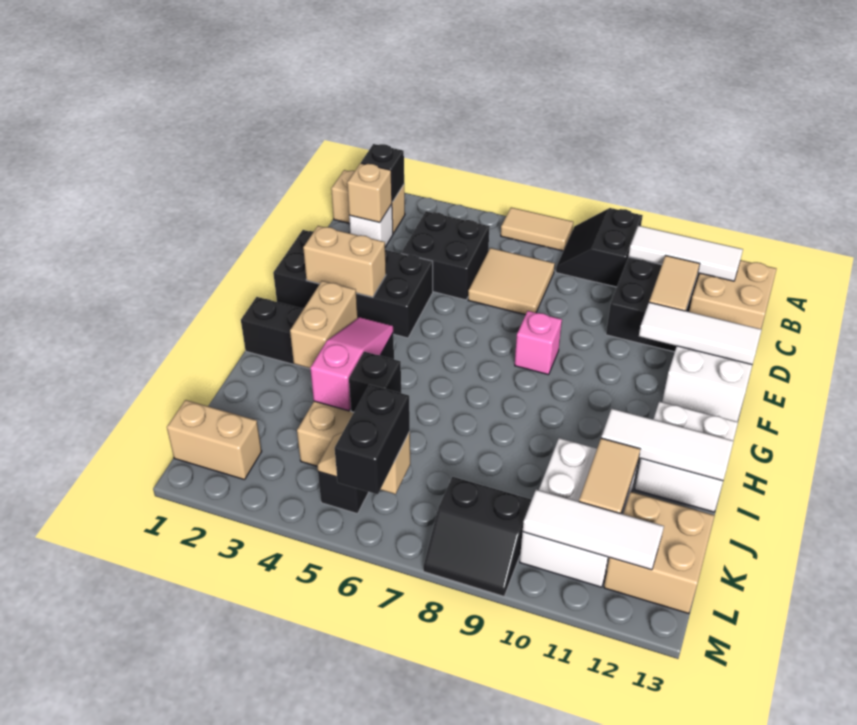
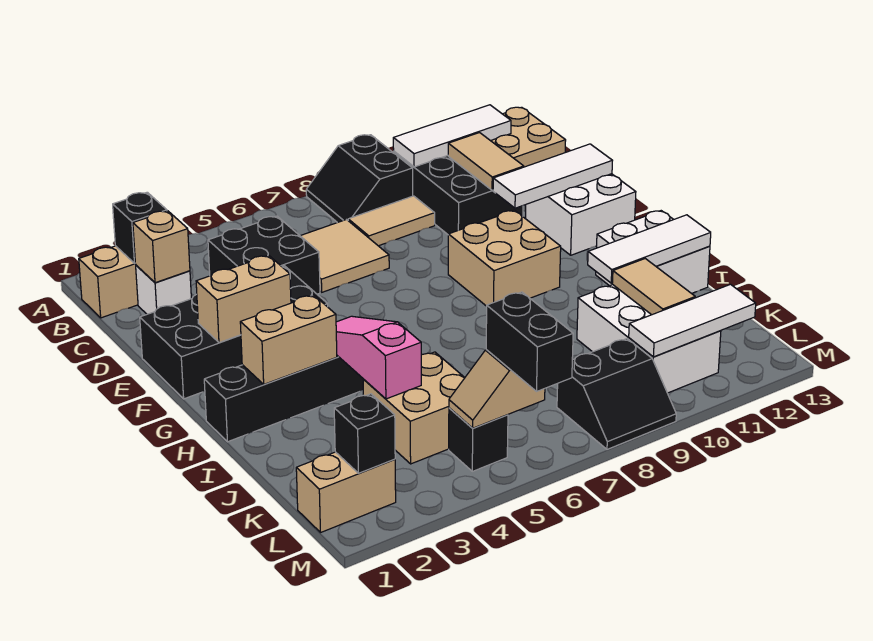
tan 1x2 tile [501,208,573,251] -> tan 1x2 tile moved to [348,196,435,246]
pink 1x1 brick [515,311,562,375] -> none
tan 1x2 brick [290,281,358,368] -> tan 1x2 brick turned to [240,295,337,384]
black 1x1 brick [349,352,401,412] -> black 1x1 brick moved to [334,394,395,473]
tan 2x2 brick [604,492,715,614] -> tan 2x2 brick moved to [448,210,561,306]

